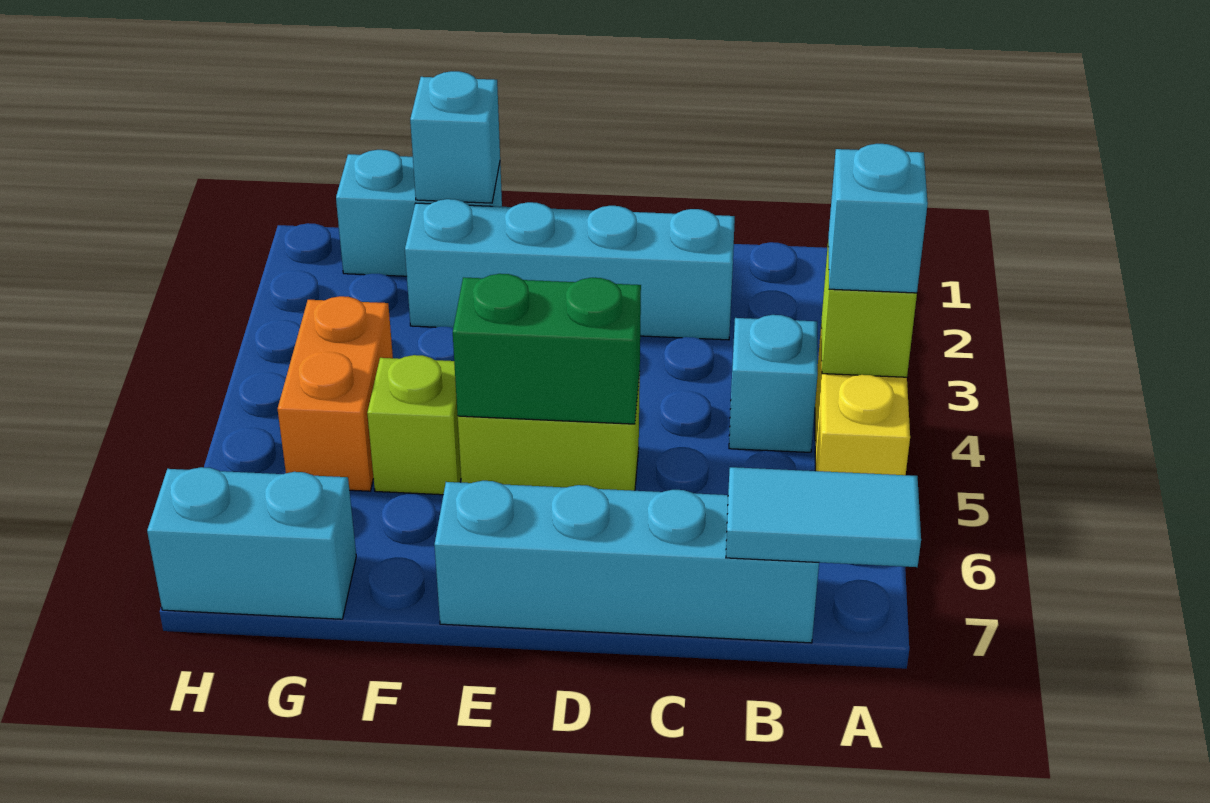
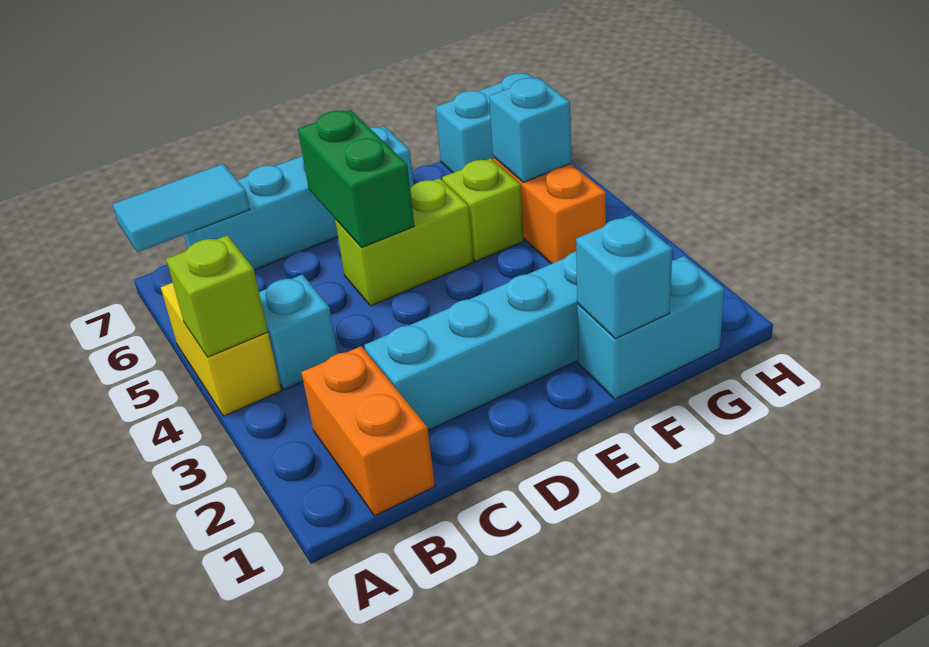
cyan 1x1 brick [828,144,928,293] -> cyan 1x1 brick moved to [489,78,571,182]
none -> orange 1x2 brick [301,346,435,516]
green 1x2 brick [453,274,641,424] -> green 1x2 brick turned to [298,110,414,248]

